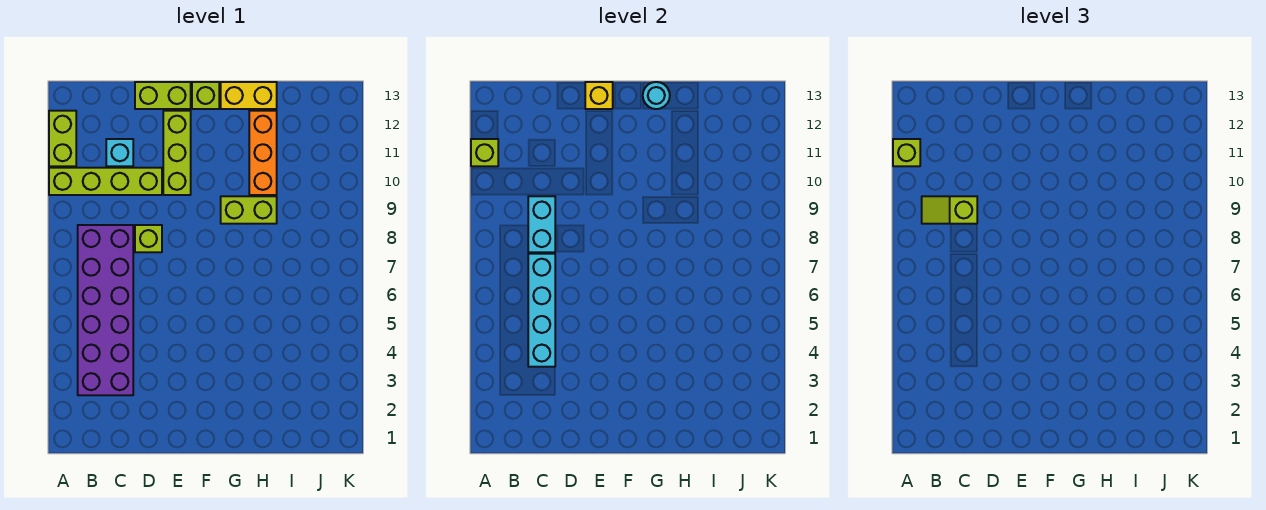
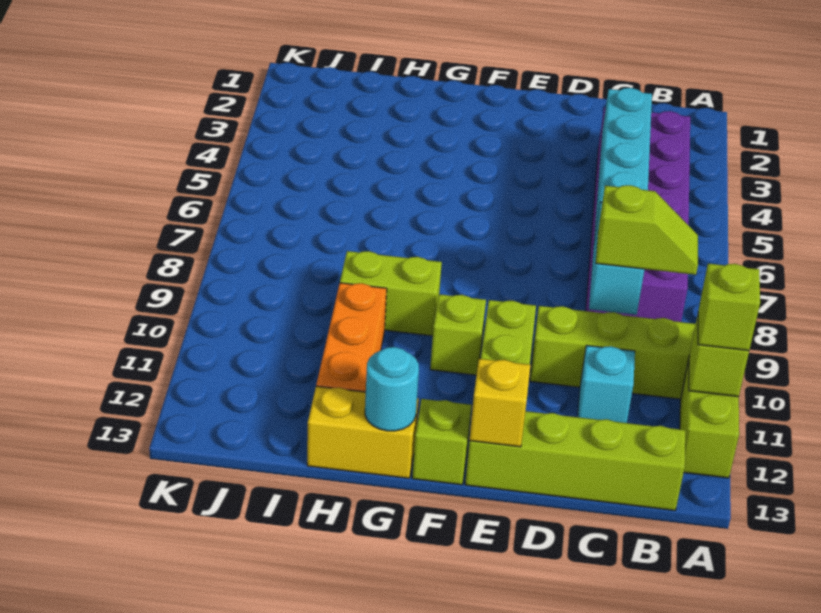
lime 1x1 brick [135,225,162,252] -> lime 1x1 brick moved to [430,294,486,375]
lime 1x2 brick [135,82,191,109] -> lime 1x4 brick [465,411,685,511]

